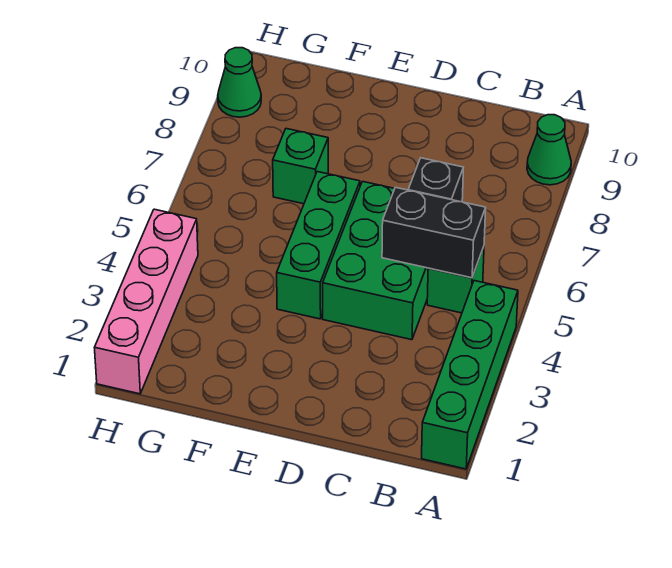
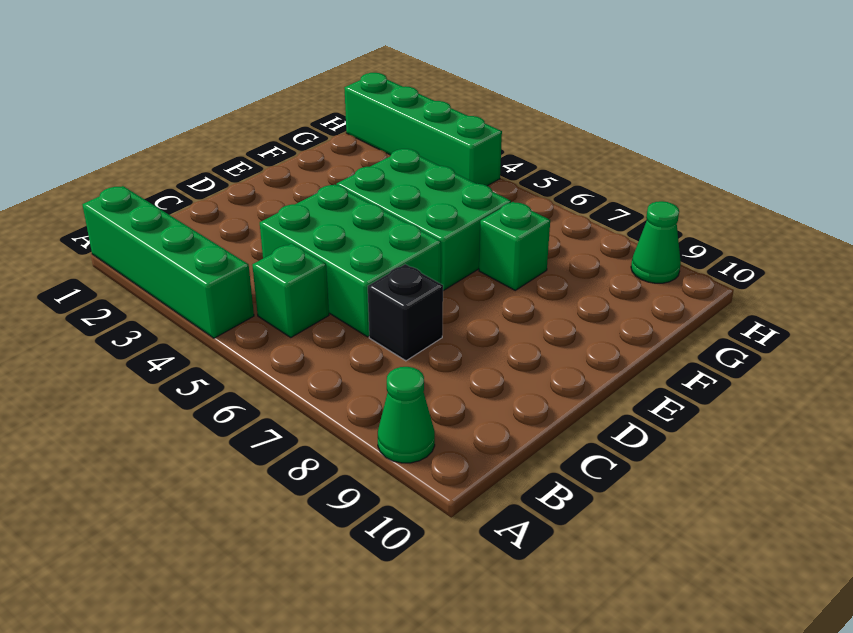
black 1x2 brick [382,187,486,278] -> none
green 1x3 brick [277,172,360,319] -> green 2x3 brick [336,149,511,291]
pink 1x4 brick [94,209,198,394] -> green 1x4 brick [344,73,502,186]

